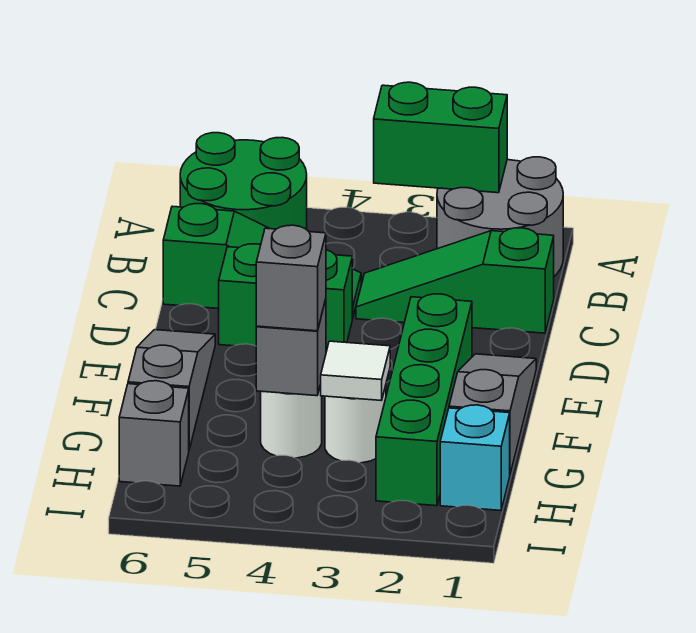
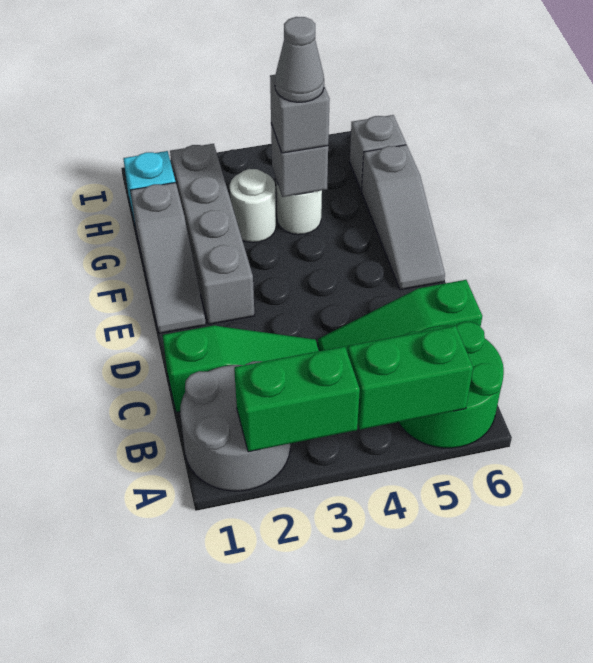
green 1x2 brick [219,244,352,352] -> green 1x2 brick moved to [347,326,473,430]
green 1x4 brick [376,294,472,506] -> grey 1x4 brick [170,144,255,324]
white 1x1 tile [321,341,390,401] -> none
none -> grey 1x1 cone [275,17,324,102]

